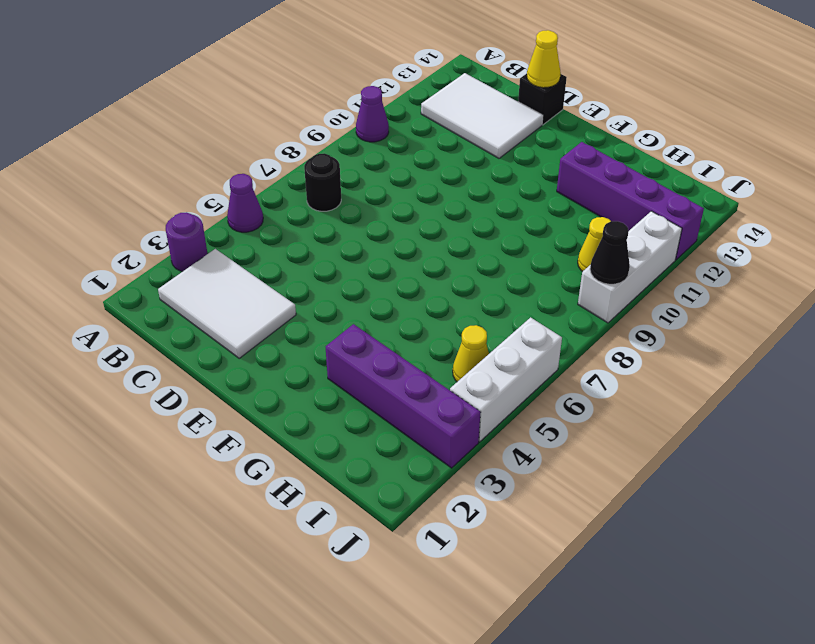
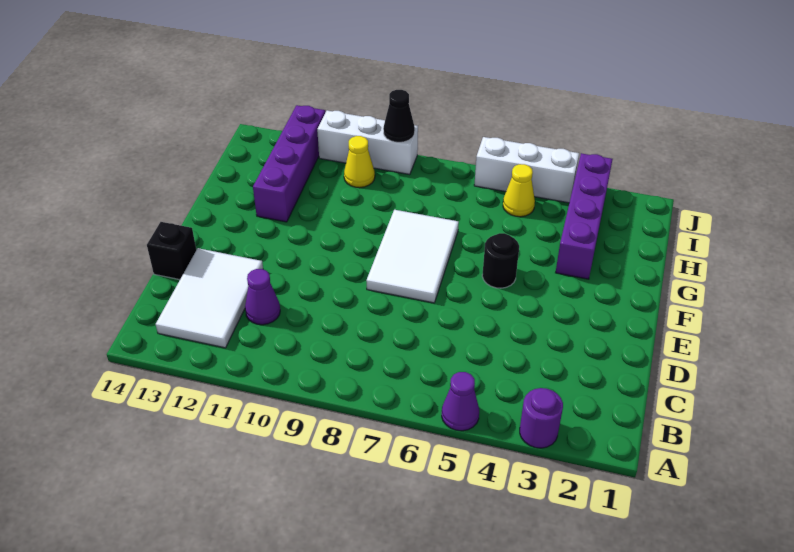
purple 1x1 cone [356,86,389,142] -> purple 1x1 cone moved to [245,269,280,325]
white 2x3 tile [158,249,296,358] -> white 2x3 tile moved to [366,210,459,303]
black 1x1 round brick [304,153,341,211] -> black 1x1 round brick moved to [482,233,519,288]
yellow 1x1 cone [527,30,561,88] -> none

